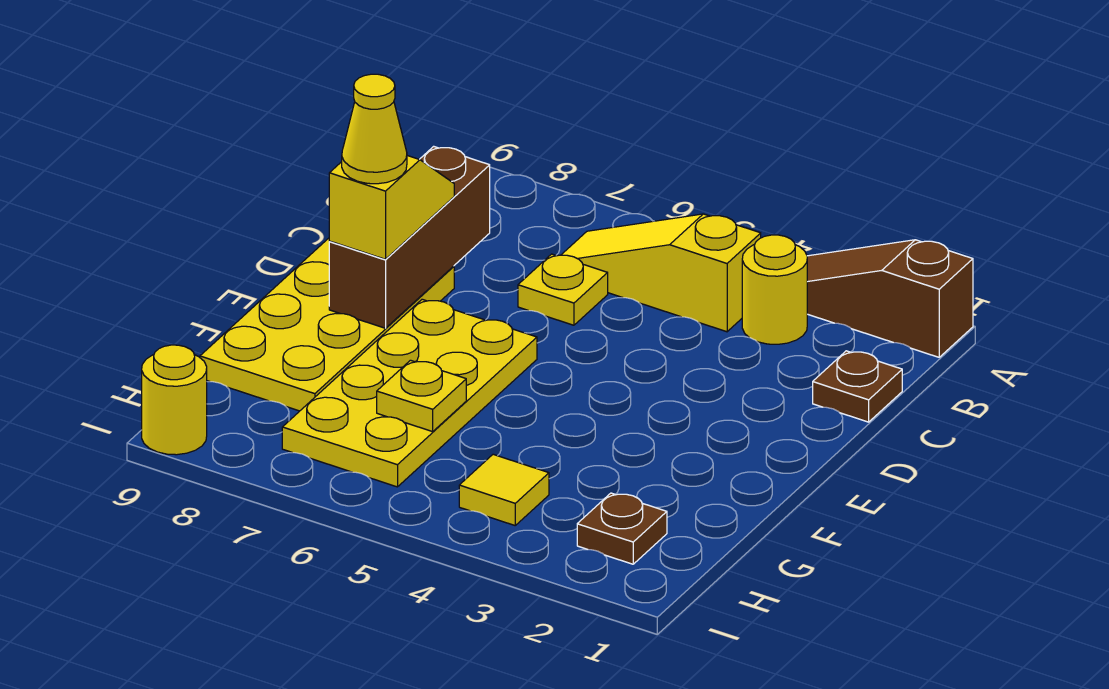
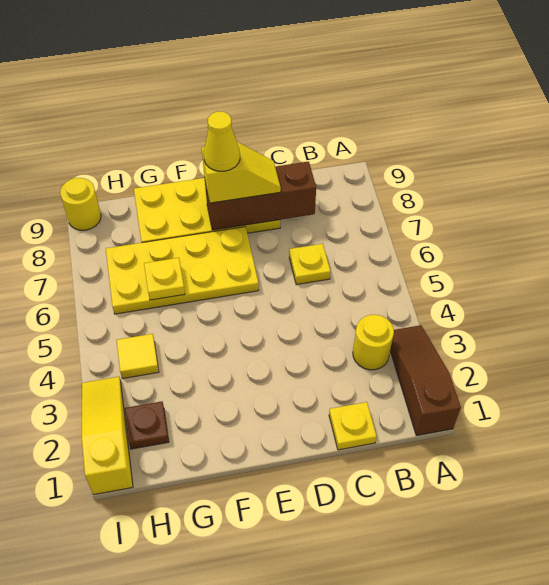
yellow 1x3 slope [562,214,761,332] -> yellow 1x3 slope moved to [82,377,133,495]
brown 1x1 plate [813,351,902,422] -> yellow 1x1 plate [329,402,377,450]

